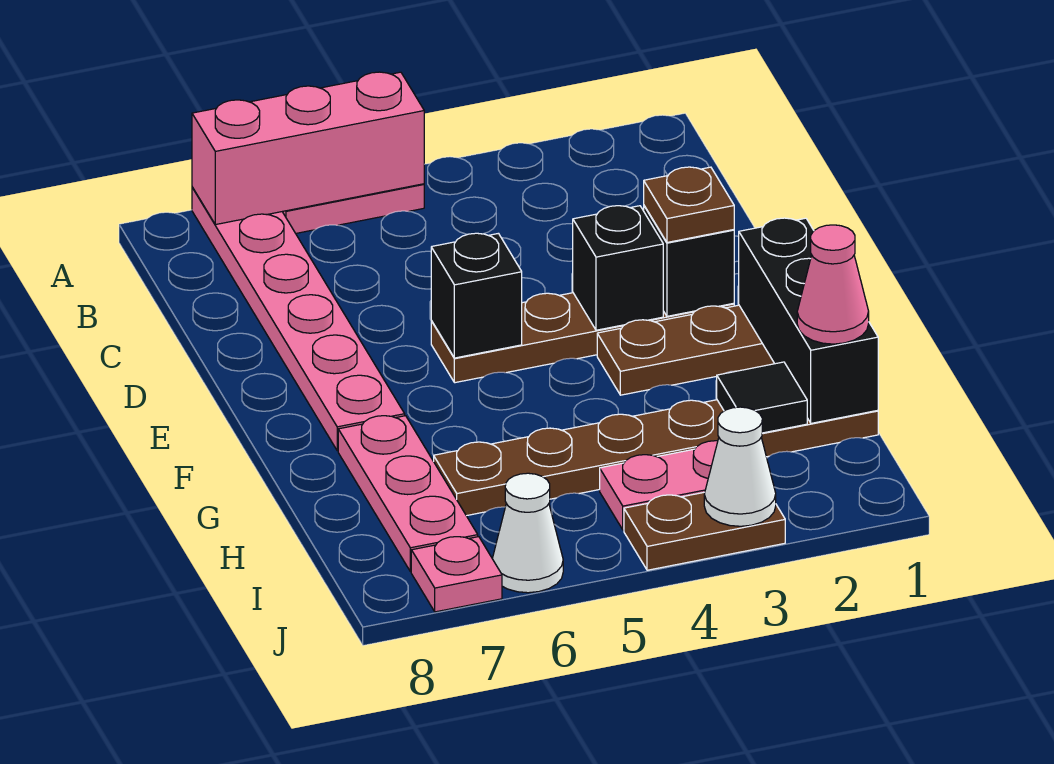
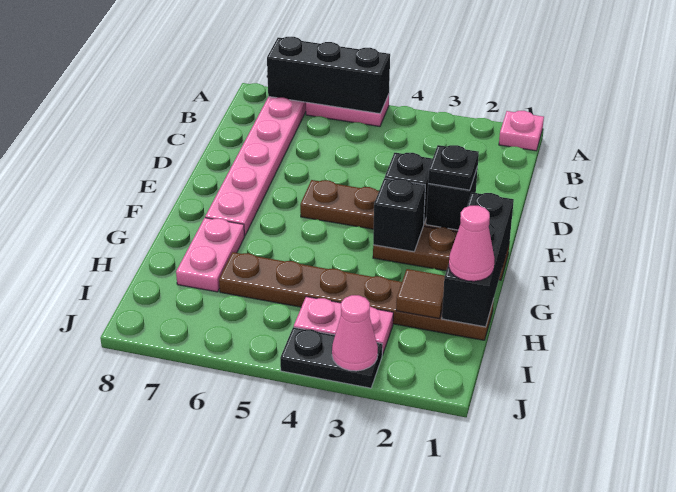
pink 1x3 brick [192,72,424,225] -> black 1x3 brick [267,37,390,114]
brown 1x1 plate [644,167,734,242] -> black 1x1 plate [428,145,479,190]
black 1x1 brick [431,233,522,358] -> black 1x1 brick moved to [373,178,425,252]
pink 1x3 plate [338,416,478,572] -> pink 1x2 plate [176,218,244,292]
black 1x1 tile [717,362,807,433] -> brown 1x1 tile [396,269,445,318]
brown 1x2 plate [624,492,785,570] -> black 1x2 plate [280,327,382,388]
white 1x1 cone [704,407,776,526] -> pink 1x1 cone [332,295,378,371]
white 1x1 cone [492,473,563,593] -> none
pink 1x1 plate [411,537,502,612] -> pink 1x1 plate moved to [499,111,544,151]

